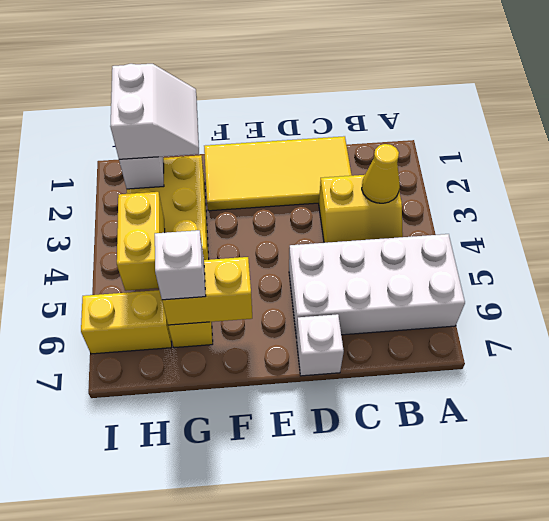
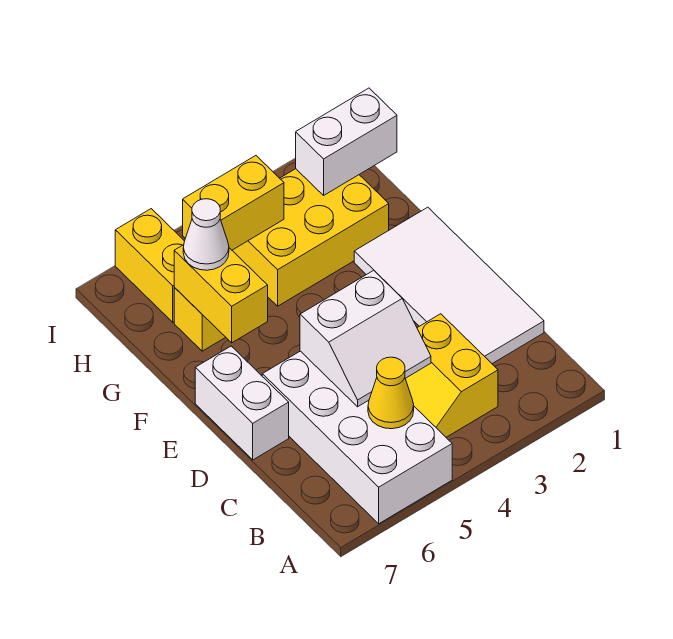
yellow 1x1 cone [362,144,400,203] -> yellow 1x1 cone moved to [368,357,414,429]
yellow 2x4 tile [204,136,352,211] -> white 2x4 tile [354,207,544,364]
white 1x1 brick [297,314,344,376] -> white 1x2 brick [195,346,289,460]
white 2x2 slope [110,64,199,159] -> white 2x2 slope moved to [300,270,431,407]
white 1x1 brick [155,230,206,300] -> white 1x1 cone [183,199,229,270]

